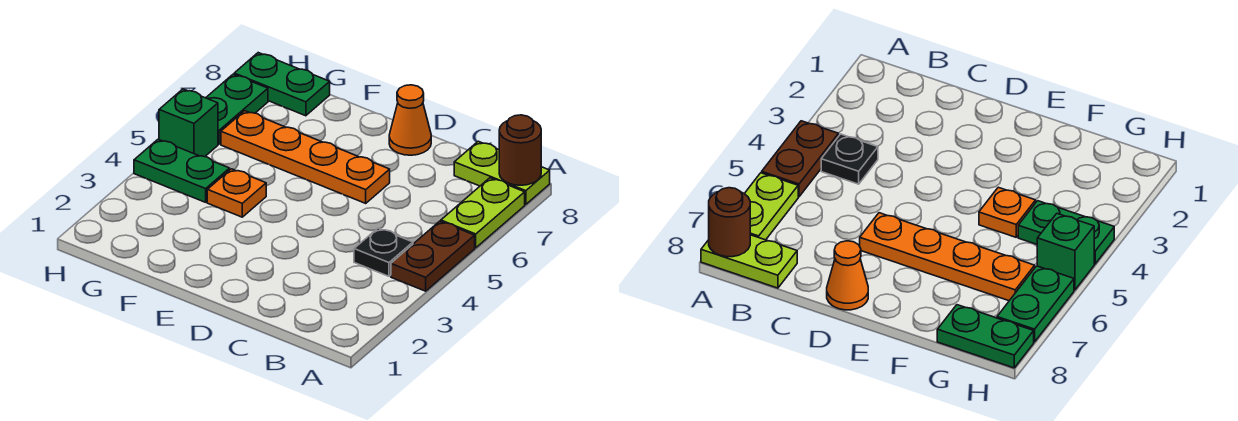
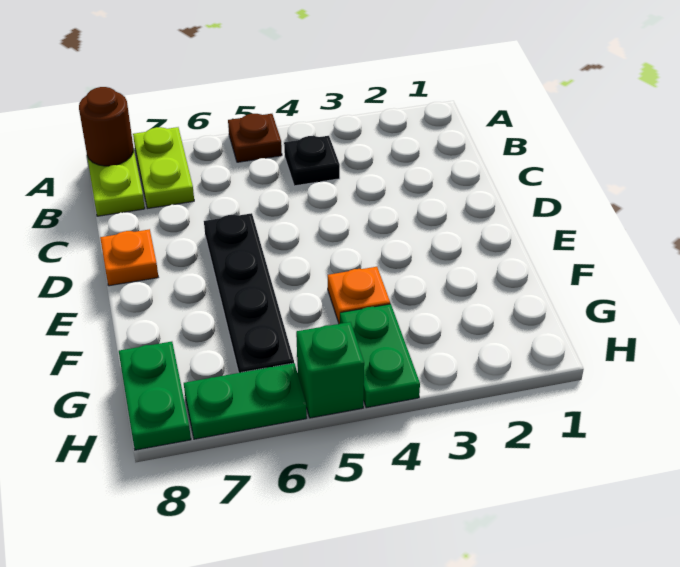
brown 1x2 plate [391,221,475,291] -> brown 1x1 plate [228,114,282,162]
lime 1x2 plate [441,178,525,248] -> lime 1x2 plate turned to [133,127,194,209]
orange 1x4 plate [221,111,390,203] -> black 1x4 plate [204,213,294,373]
orange 1x1 cone [389,85,431,155] -> orange 1x1 plate [100,229,158,286]

